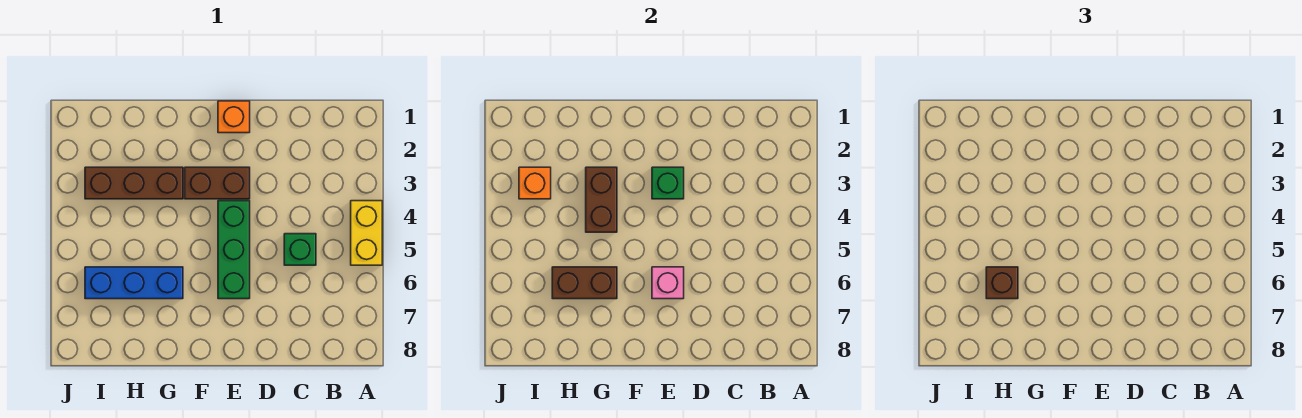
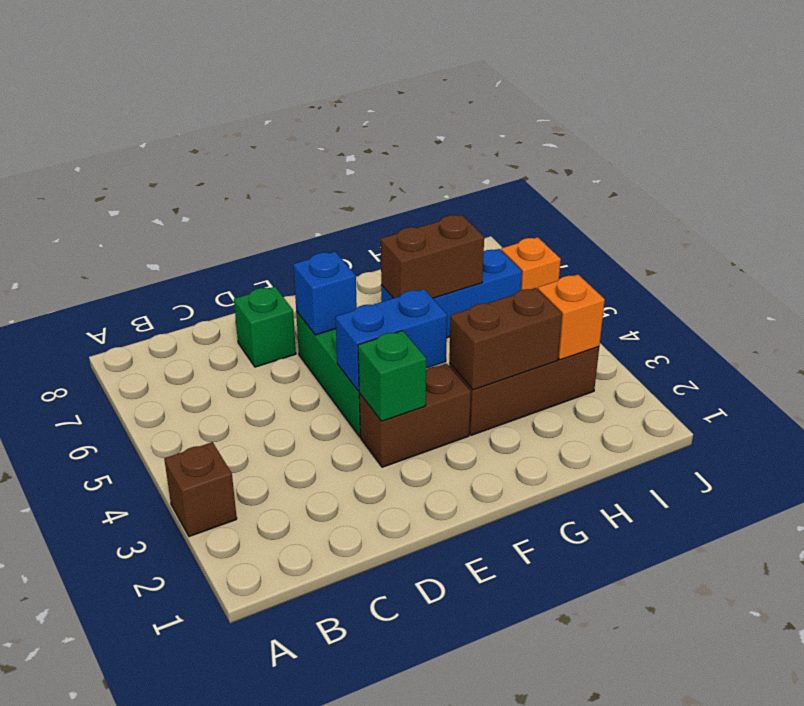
yellow 1x2 brick [351,201,382,265] -> none
green 1x1 brick [284,234,316,265] -> green 1x1 brick moved to [234,287,296,367]
orange 1x1 brick [218,101,250,133] -> orange 1x1 brick moved to [501,237,561,290]
none -> blue 1x2 brick [335,289,447,391]
pink 1x1 brick [652,267,684,299] -> blue 1x1 brick [293,252,357,335]
brown 1x2 brick [586,167,617,232] -> brown 1x2 brick turned to [449,288,562,390]
brown 1x1 brick [986,267,1018,299] -> brown 1x1 brick moved to [164,442,237,537]

